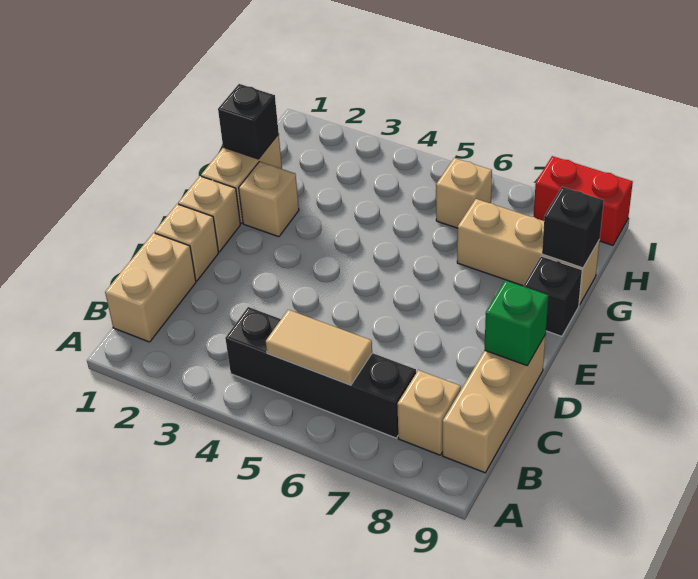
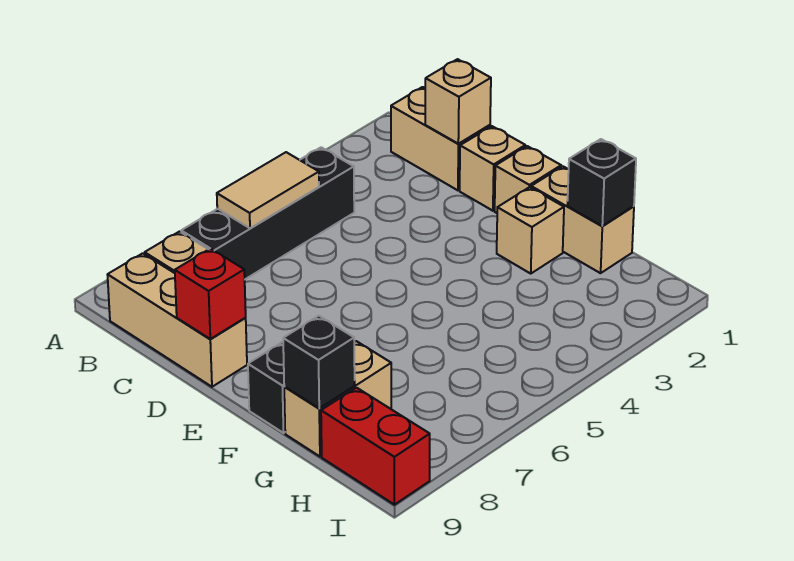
green 1x1 brick [485,280,549,365] -> red 1x1 brick [175,248,246,339]
tan 1x3 brick [457,199,600,305] -> tan 1x2 brick [284,341,391,456]
tan 1x1 brick [436,158,492,228] -> tan 1x1 brick moved to [425,59,491,144]
red 1x2 brick [534,156,633,245] -> red 1x2 brick turned to [321,388,430,505]

